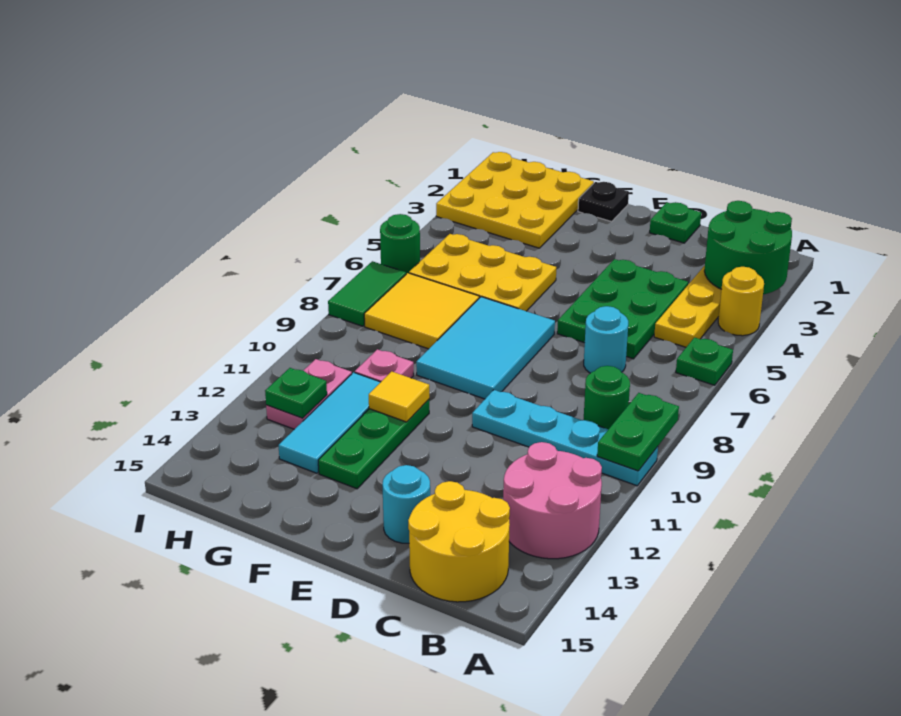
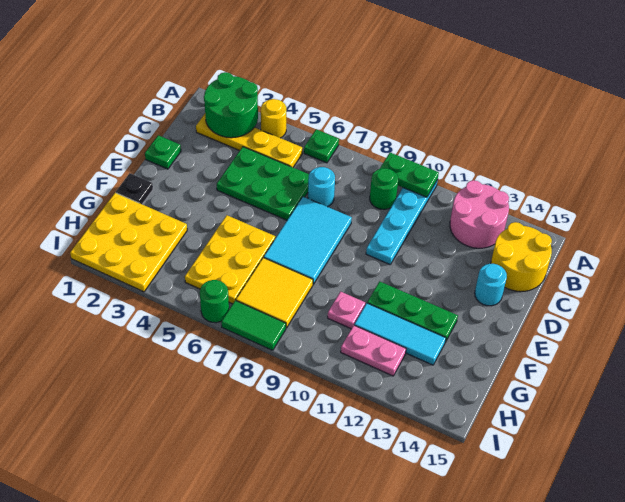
cyan 2x3 tile [416,297,555,399] -> cyan 2x3 tile turned to [264,197,352,284]
yellow 1x1 tile [369,371,429,422] -> none
green 1x1 plate [265,368,327,418] -> none

